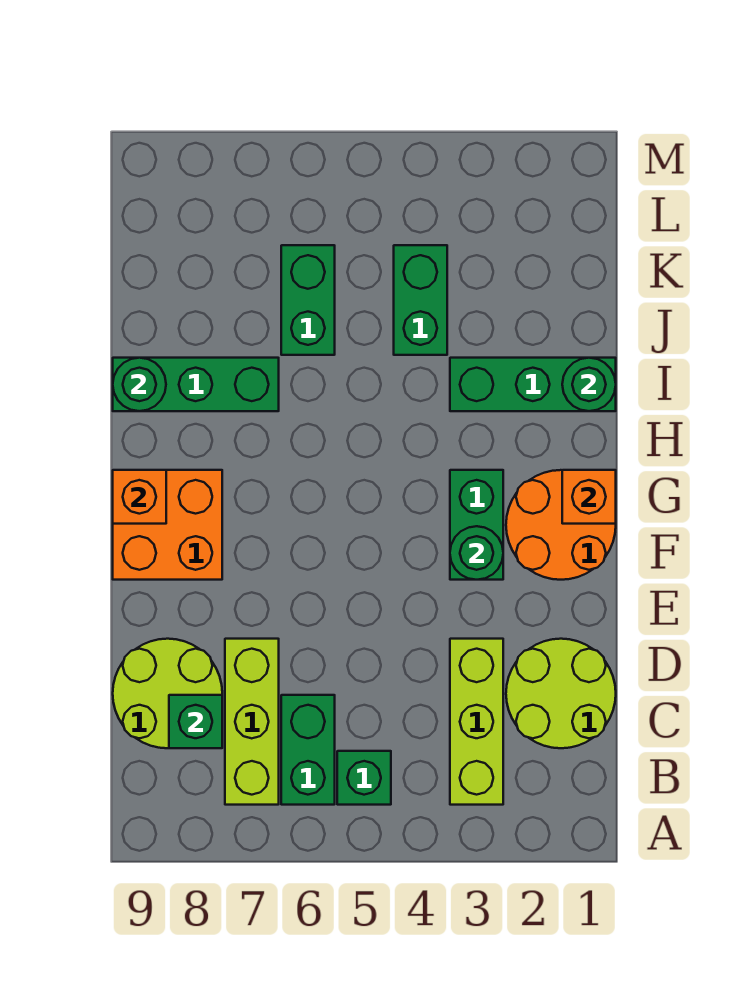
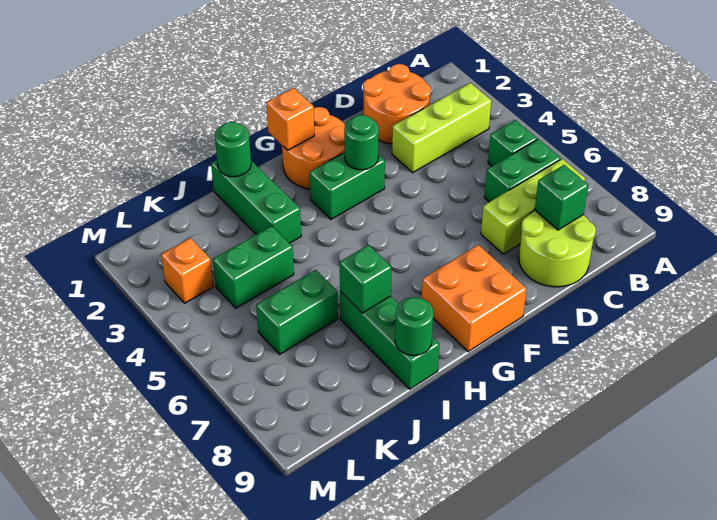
lime 2x2 round brick [506,639,616,748] -> orange 2x2 round brick [363,64,431,144]
orange 1x1 brick [113,470,166,524] -> orange 1x1 brick moved to [161,238,213,303]
none -> green 1x1 brick [340,245,391,313]

